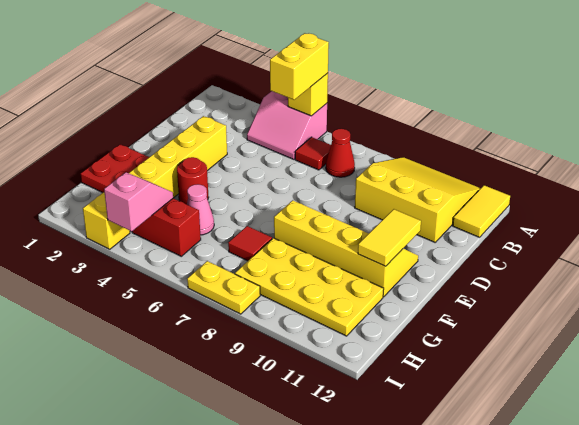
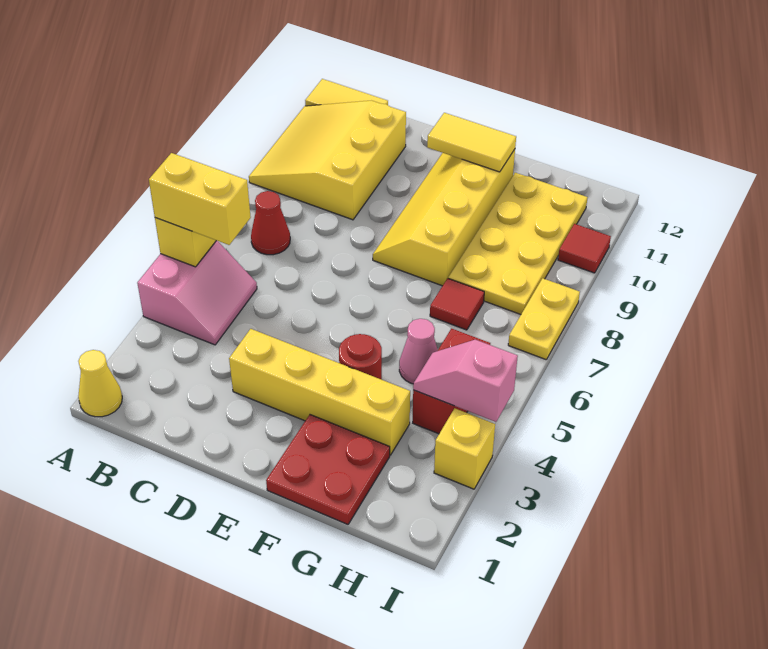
none -> yellow 1x1 cone [78,350,122,417]
red 1x1 tile [295,137,331,170] -> red 1x1 tile moved to [558,224,611,273]

